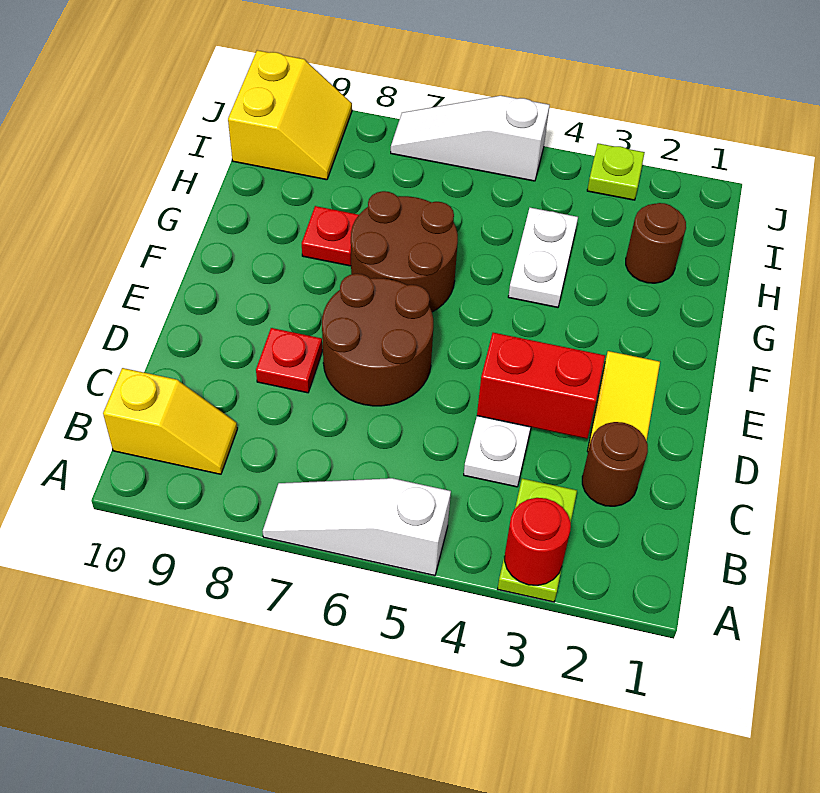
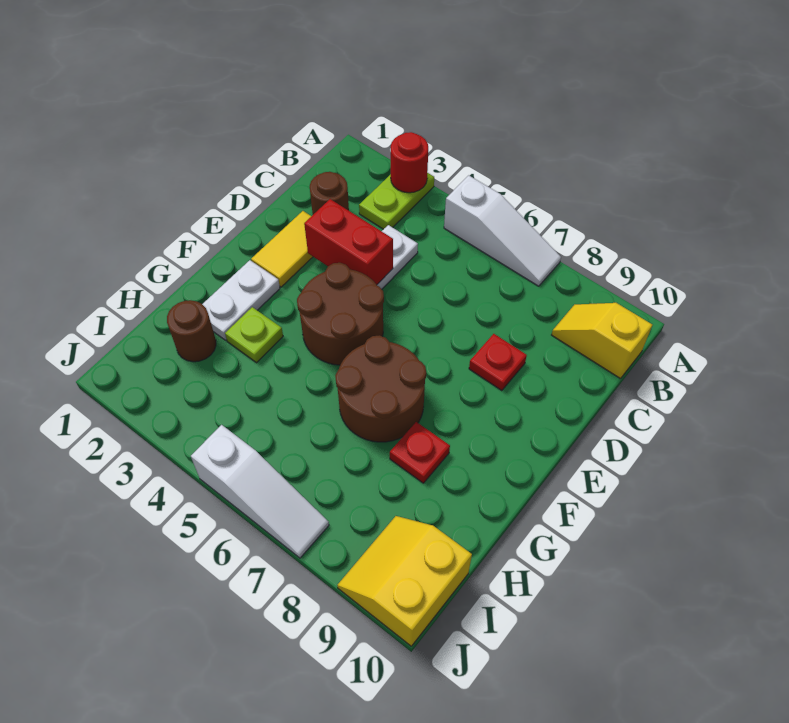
brown 2x2 round brick [322,274,433,406] -> brown 2x2 round brick moved to [297,263,384,365]
white 1x2 plate [508,208,578,307] -> white 1x2 plate moved to [202,260,280,340]
lime 1x1 plate [587,143,645,200] -> lime 1x1 plate moved to [225,307,283,363]

